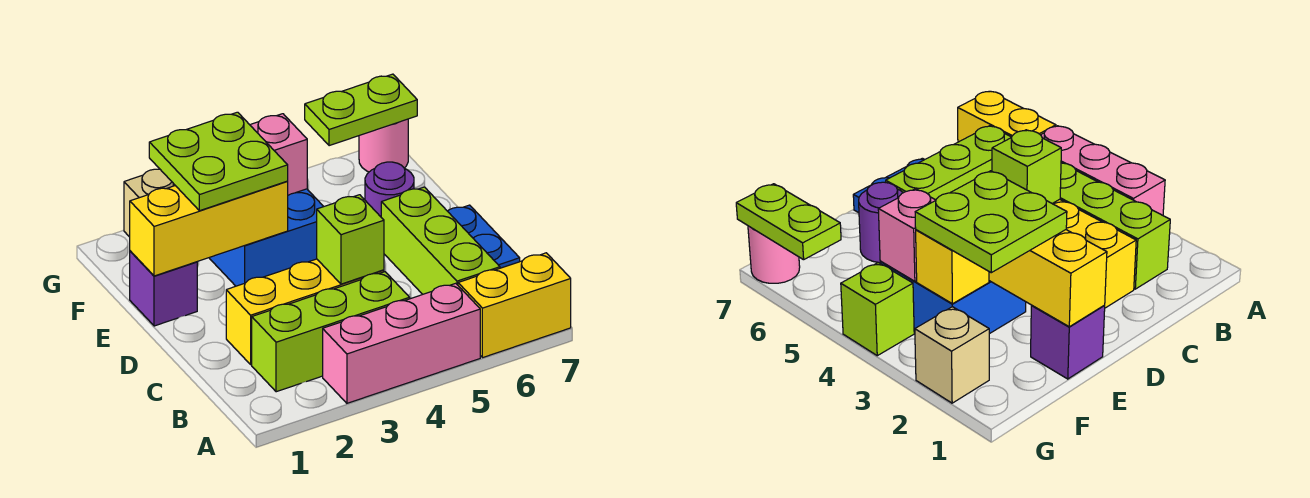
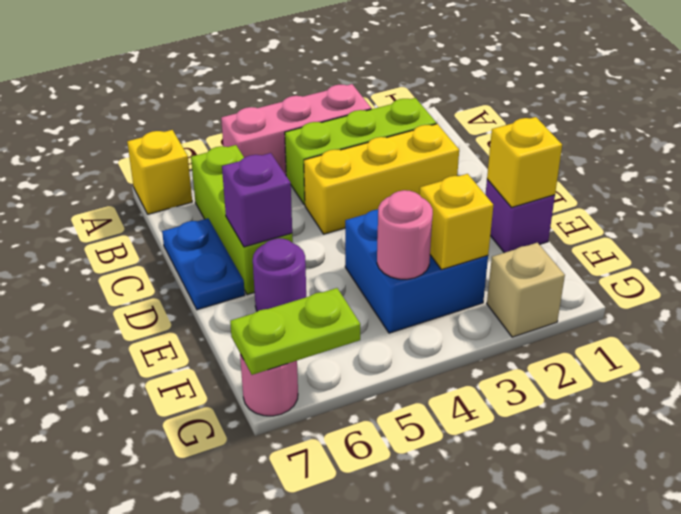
yellow 1x2 brick [458,253,571,358] -> yellow 1x1 brick [127,130,192,214]
lime 1x1 brick [317,195,384,284] -> none
none -> purple 1x1 brick [222,153,292,247]
yellow 1x3 brick [130,181,288,276] -> yellow 1x1 brick [487,117,562,207]
lime 2x2 plate [149,112,288,211] -> none
pink 1x1 brick [250,114,307,195] -> pink 1x1 round brick [377,190,433,279]
lime 1x1 brick [841,263,914,356] -> none

